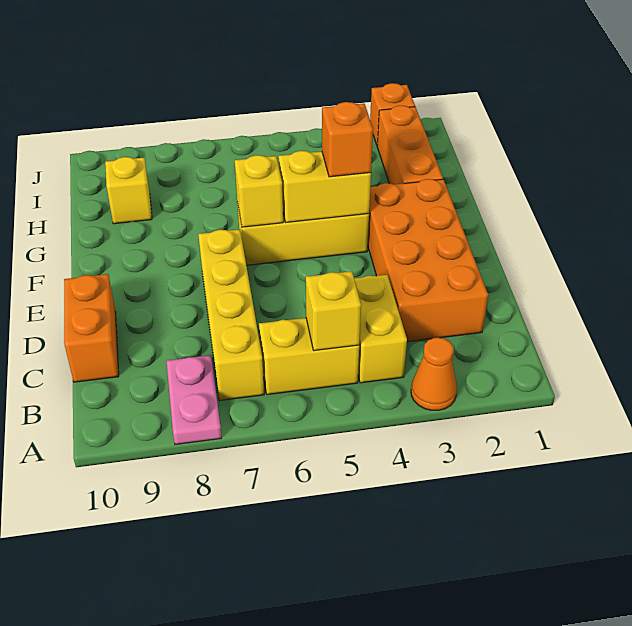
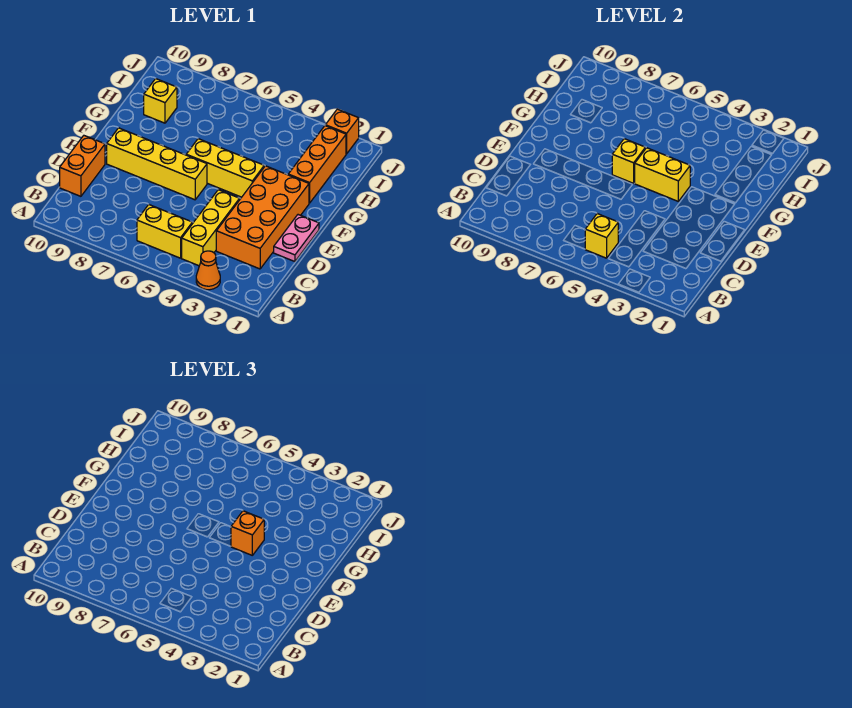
pink 1x2 plate [166,355,222,444] -> pink 1x2 plate moved to [274,215,319,262]
yellow 1x2 brick [354,275,407,383] -> yellow 1x3 brick [182,190,240,266]
yellow 1x4 brick [198,229,264,401] -> yellow 1x4 brick turned to [107,128,207,200]

